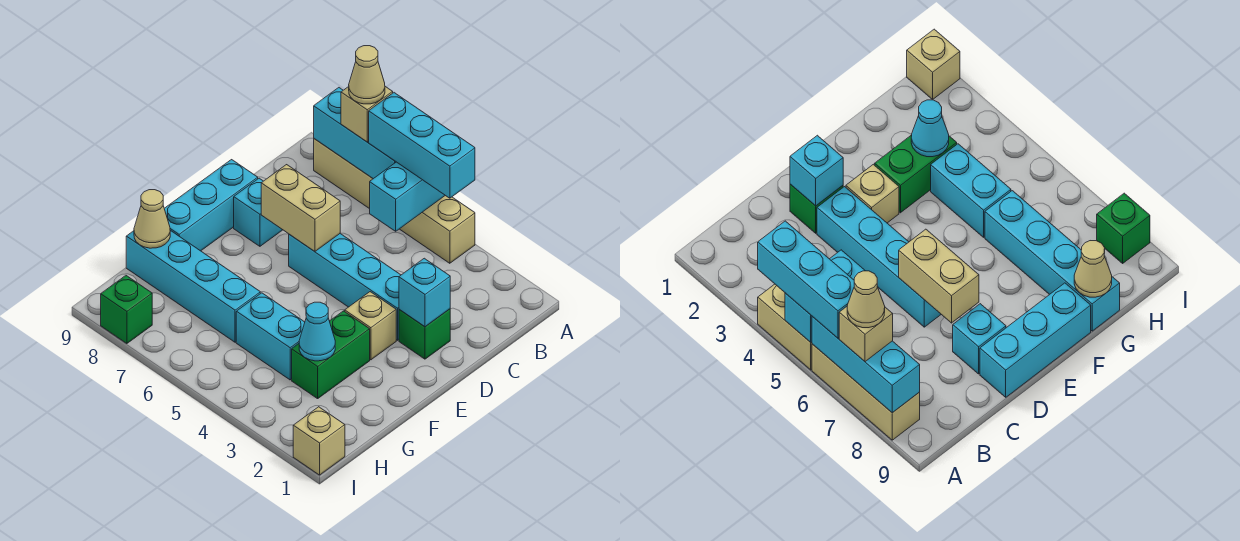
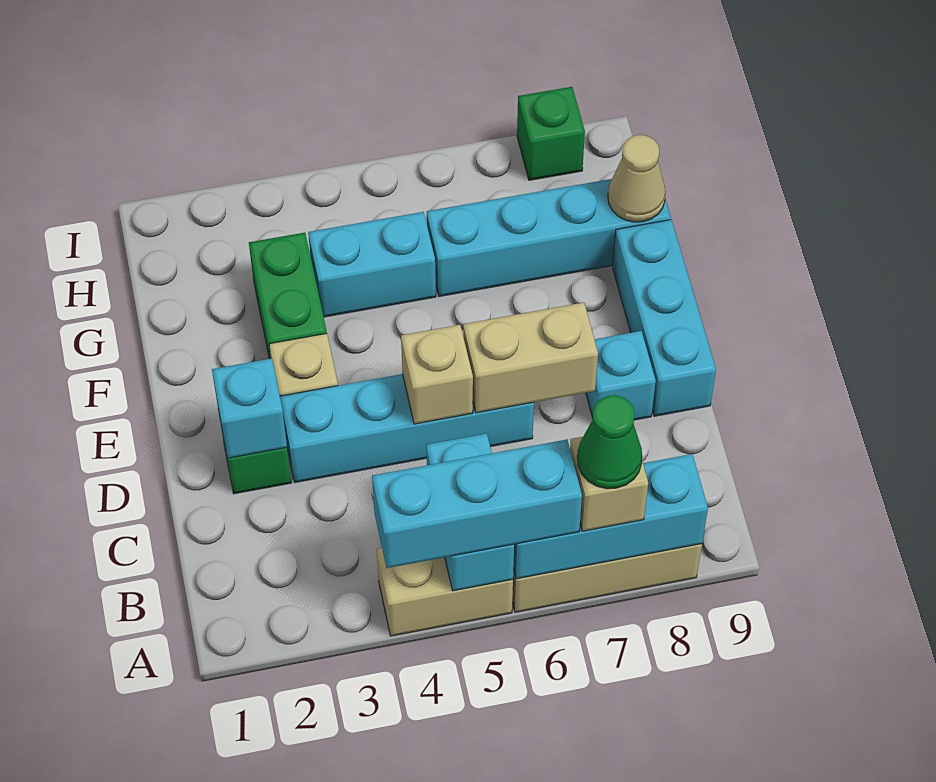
tan 1x1 cone [349,46,385,104] -> green 1x1 cone [577,395,642,489]
cyan 1x1 cone [299,302,335,361] -> none
tan 1x1 brick [293,407,345,475] -> tan 1x1 brick moved to [401,325,473,424]

